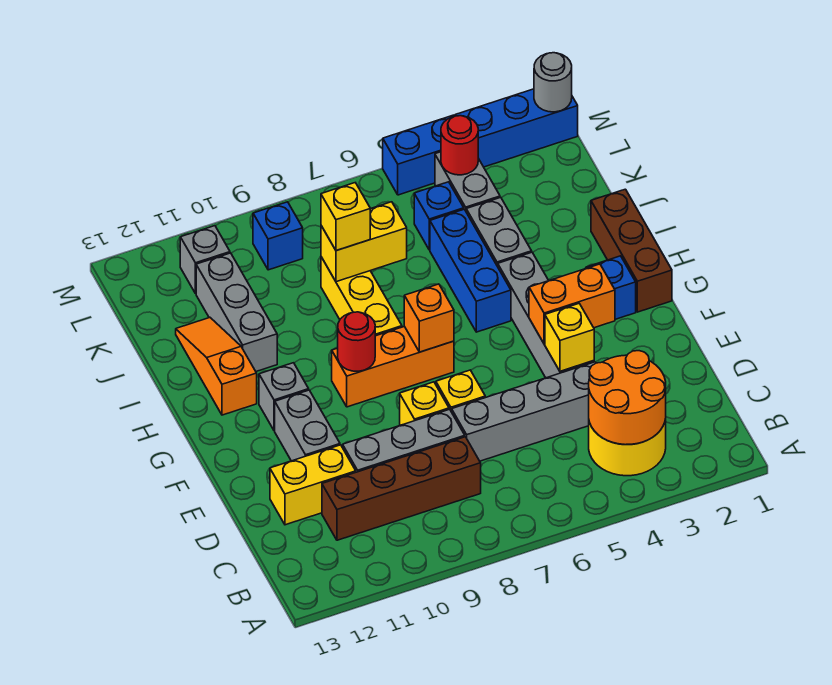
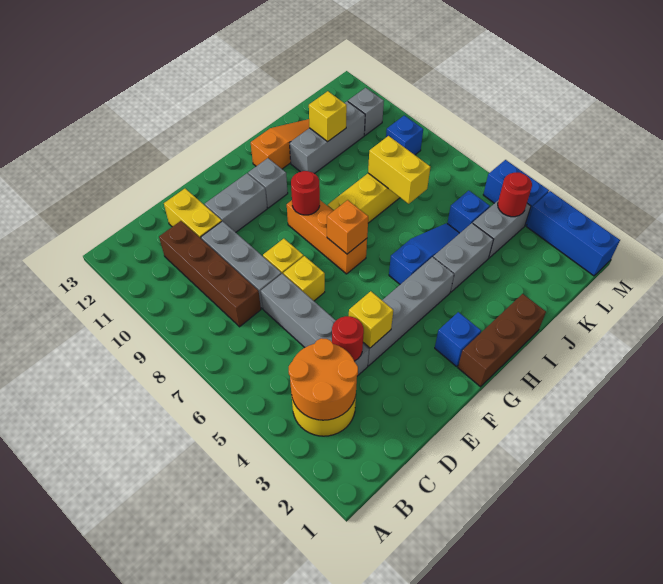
none -> red 1x1 round brick [332,316,364,361]
orange 1x2 brick [529,264,615,344] -> none
blue 1x3 brick [430,209,511,332] -> blue 1x3 slope [389,223,460,284]
yellow 1x1 brick [321,183,370,251] -> yellow 1x1 brick moved to [309,91,347,141]
grey 1x1 round brick [534,53,572,112] -> none

